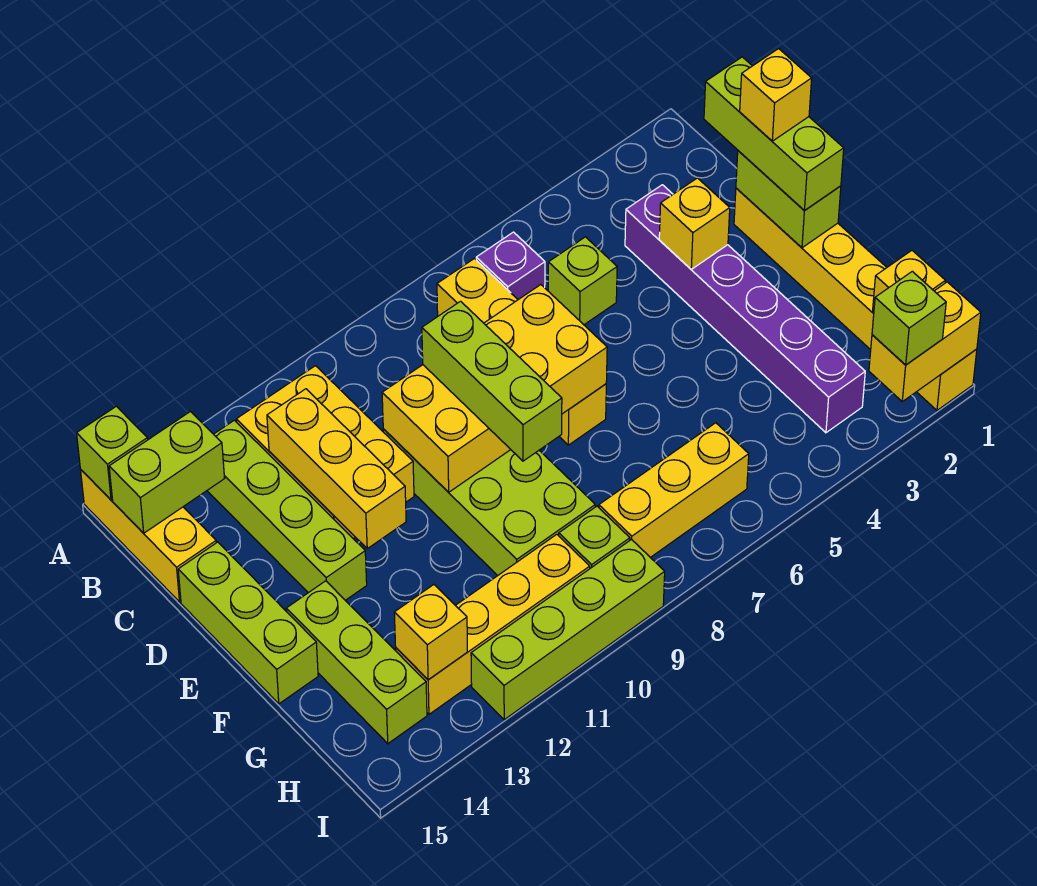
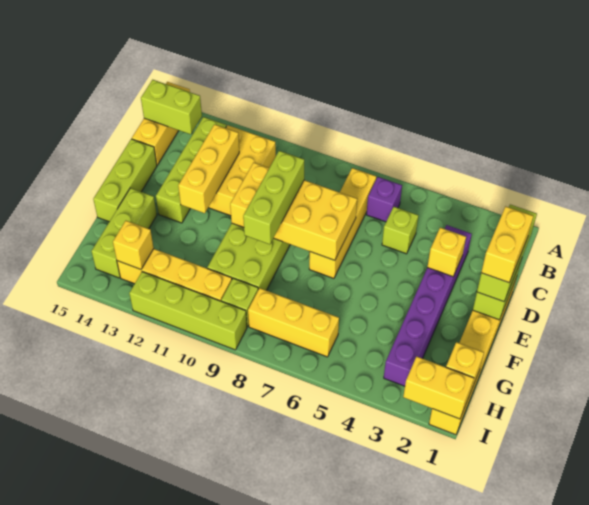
lime 1x1 brick [77,406,148,500] -> none
yellow 1x1 brick [740,49,812,141] -> yellow 1x2 brick [481,206,533,283]
lime 1x1 brick [872,271,946,365] -> none

